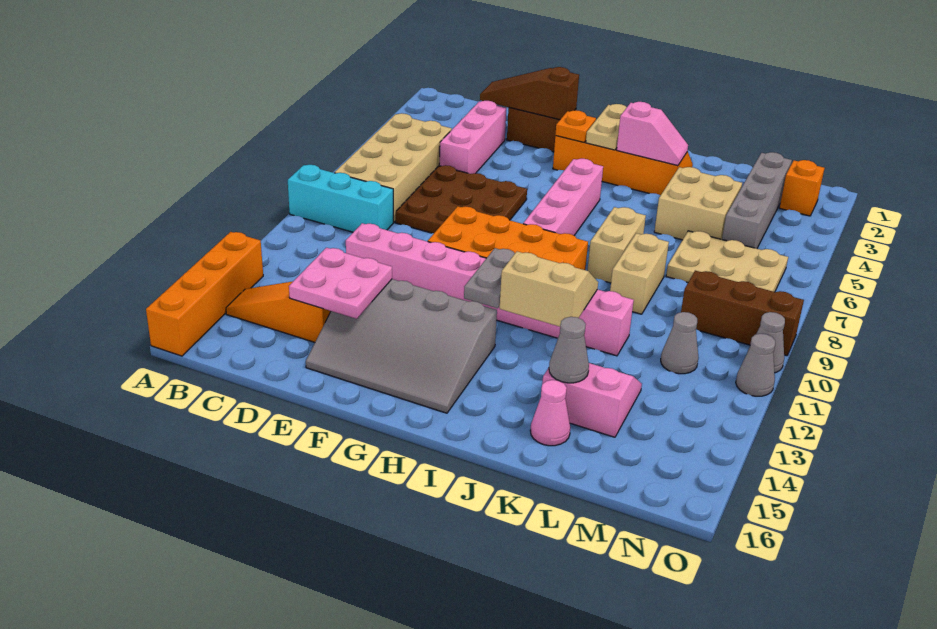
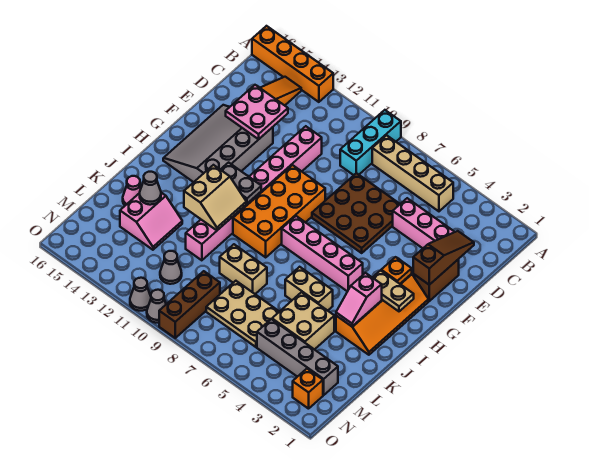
tan 2x4 brick [335,113,452,222] -> tan 1x4 brick [372,135,453,211]
tan 1x2 brick [587,207,646,283] -> tan 1x2 brick moved to [285,267,333,311]
tan 2x3 plate [666,231,788,292] -> tan 2x3 plate turned to [206,281,279,347]

